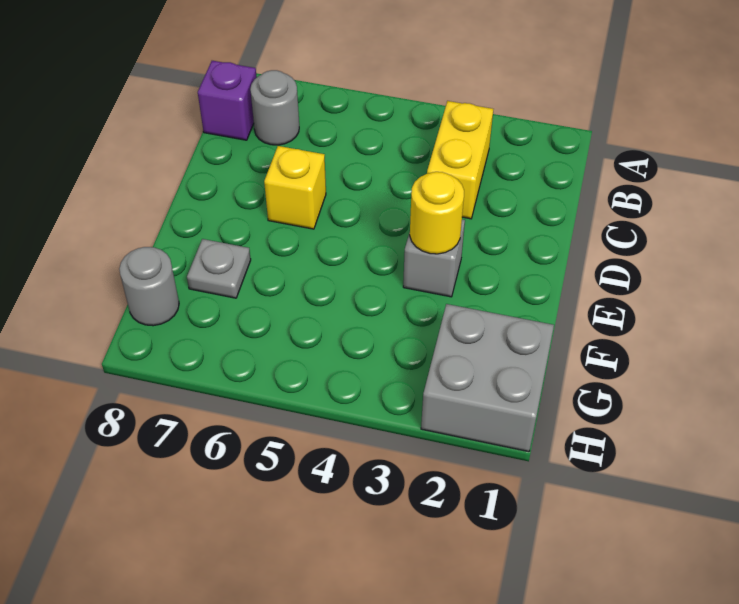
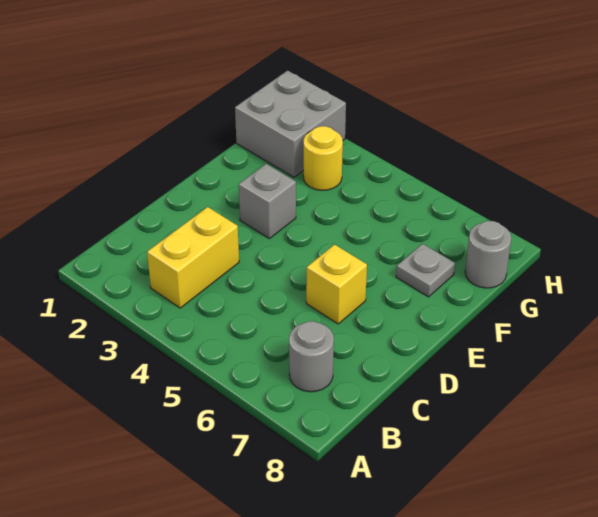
purple 1x1 brick [198,61,257,140] -> none
yellow 1x1 round brick [410,172,464,254] -> yellow 1x1 round brick moved to [303,126,343,190]

